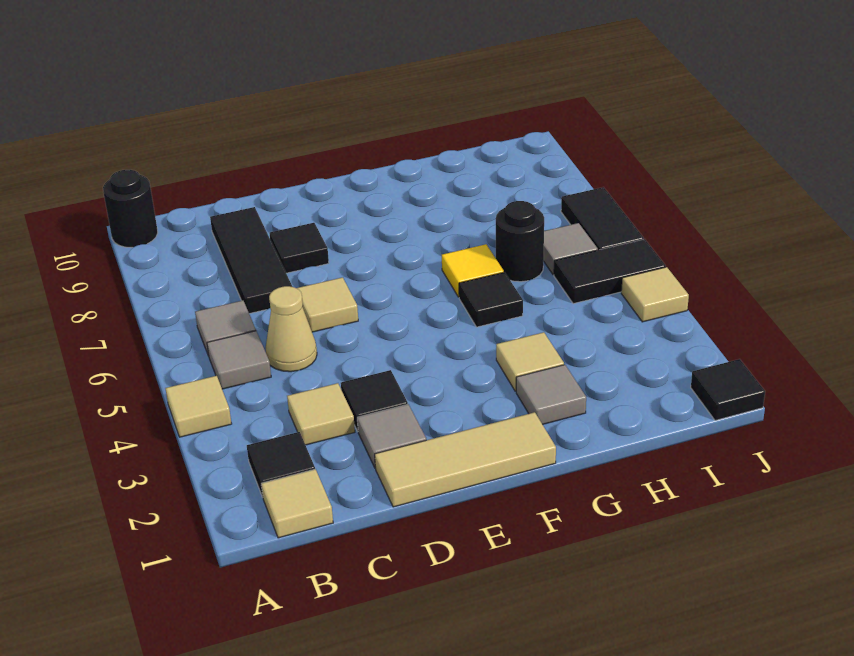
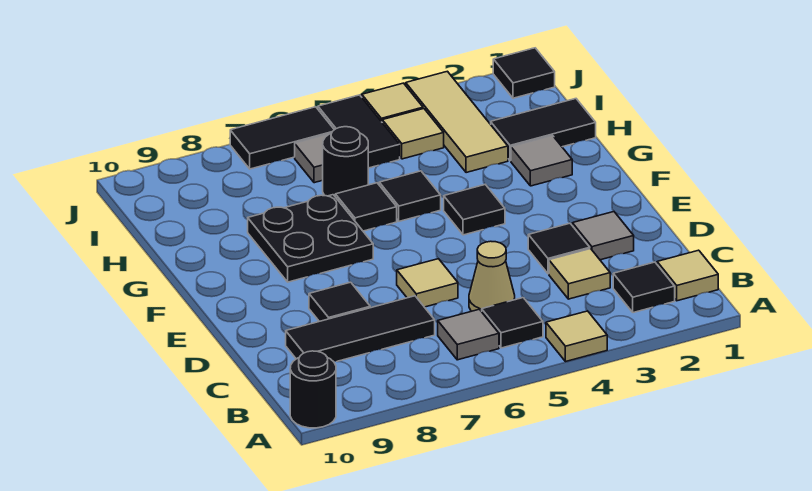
grey 1x1 tile [207,331,271,389] -> black 1x1 tile [482,298,543,348]
tan 1x3 tile [375,412,556,507] -> tan 1x3 tile moved to [406,71,508,173]
none -> black 1x1 tile [444,185,505,235]
none -> black 2x2 plate [248,195,373,282]
tan 1x1 tile [496,332,564,391] -> tan 1x1 tile moved to [382,109,444,159]
yellow 1x1 tile [442,244,504,297] -> black 1x1 tile [335,183,397,231]
none -> black 1x2 tile [491,99,596,161]

